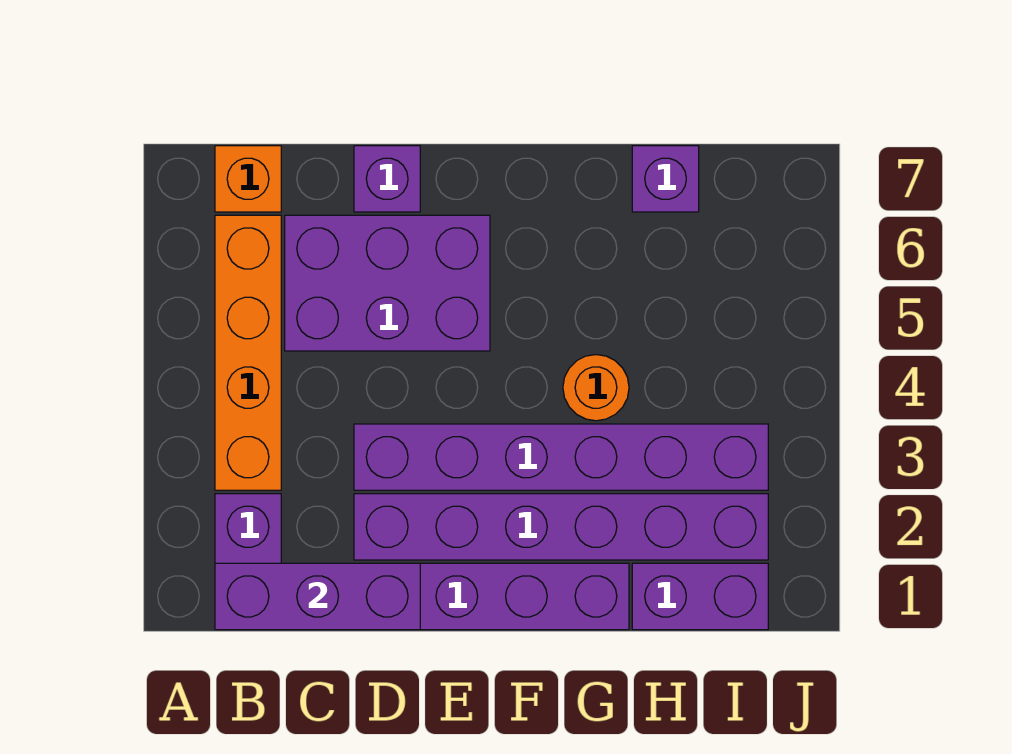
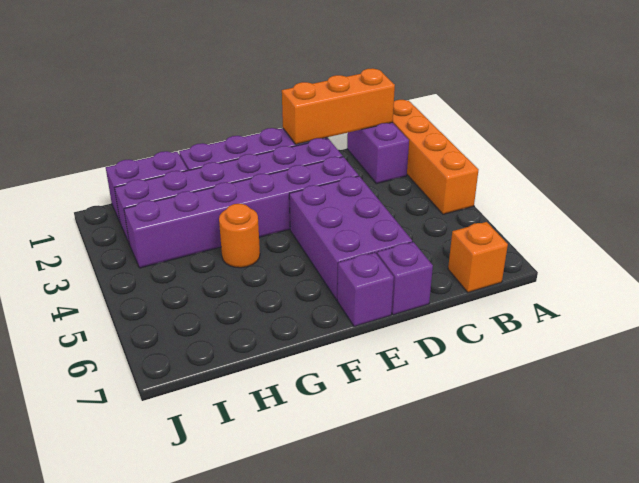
purple 1x3 brick [215,563,420,630] -> orange 1x3 brick [282,68,395,144]
orange 1x4 brick [215,215,281,490] -> orange 1x4 brick moved to [392,100,478,214]
purple 2x3 brick [285,215,490,351] -> purple 2x3 brick turned to [289,176,412,300]
purple 1x1 brick [632,146,699,212] -> purple 1x1 brick moved to [337,252,394,327]

